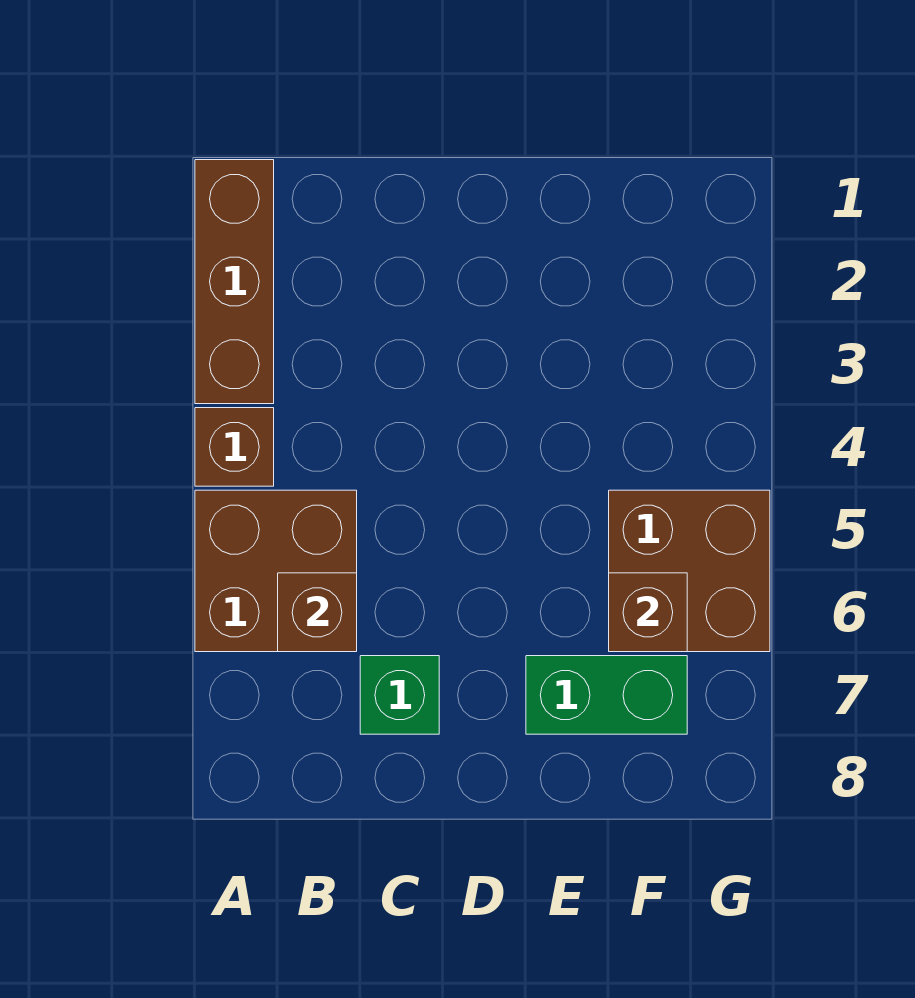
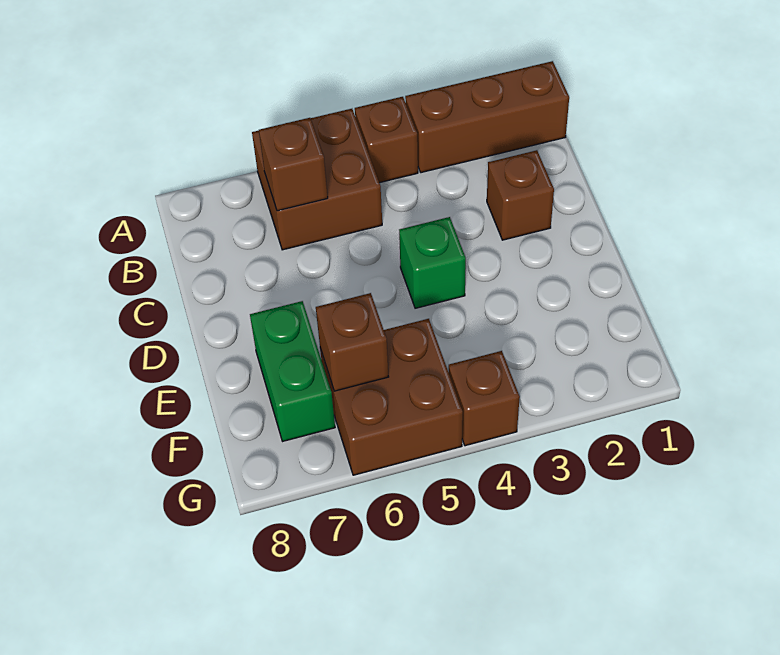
none -> brown 1x1 brick [487,150,554,240]
green 1x1 brick [360,656,439,734] -> green 1x1 brick moved to [399,217,466,308]
none -> brown 1x1 brick [448,351,520,446]

